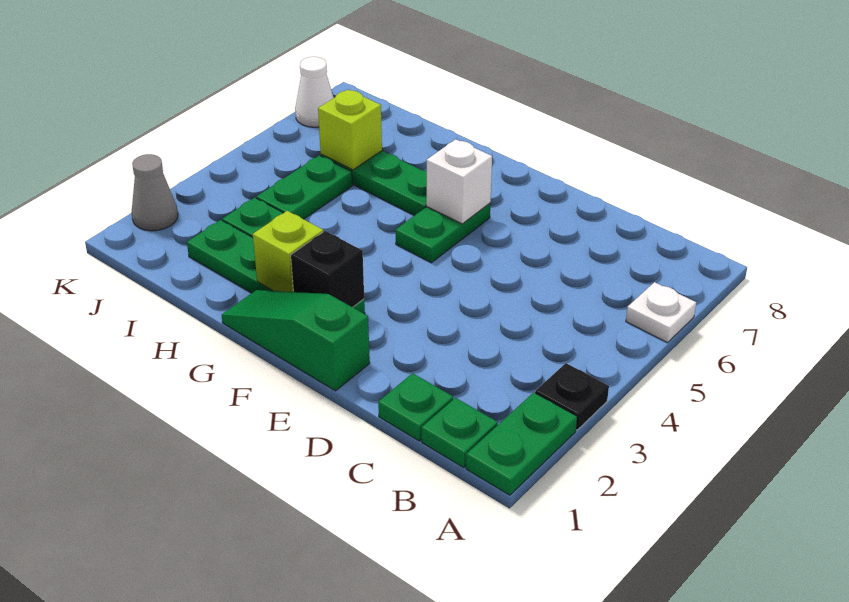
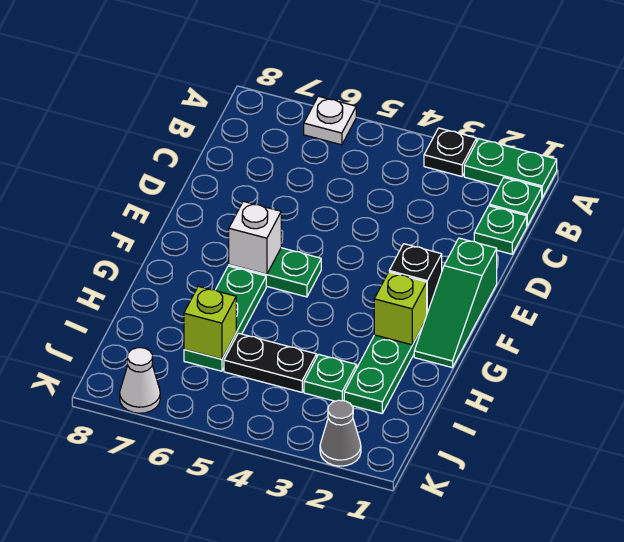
green 1x2 plate [256,155,352,219] -> black 1x2 plate [224,333,317,392]

